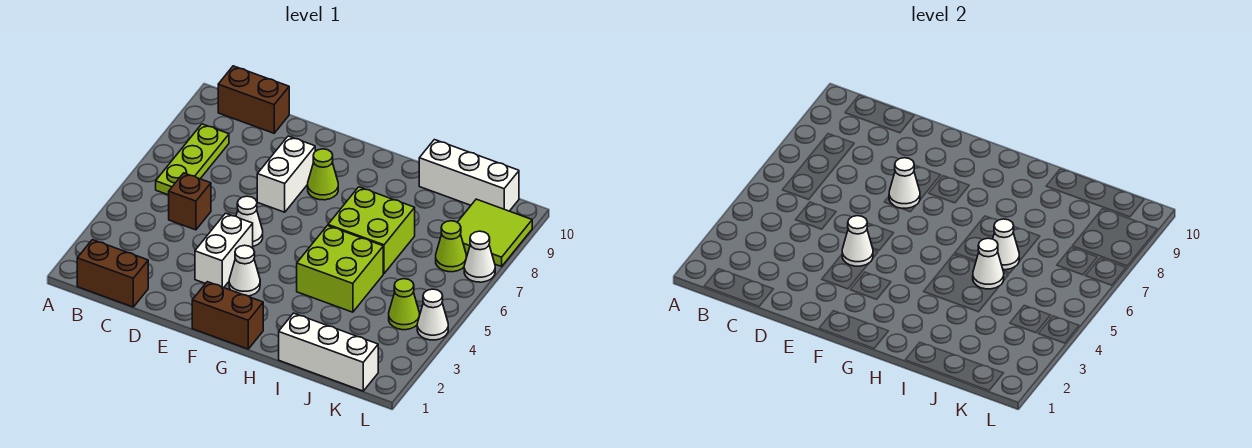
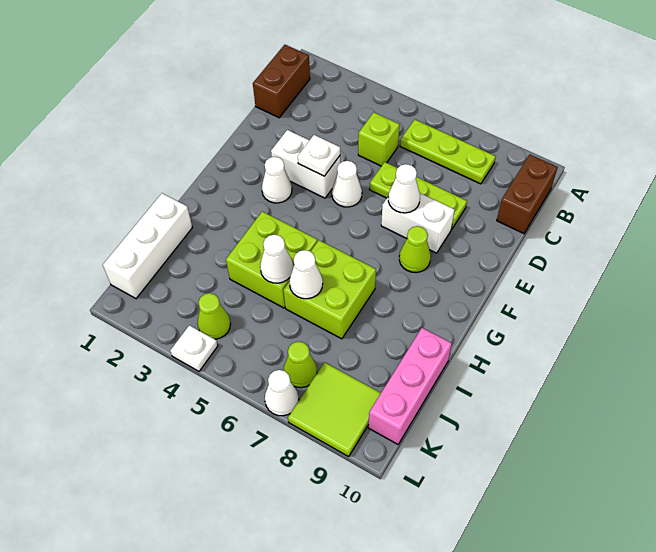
brown 1x1 brick [169,173,211,230] -> lime 1x1 brick [358,112,400,166]
none -> lime 1x3 plate [369,162,467,230]
white 1x1 cone [842,216,873,266] -> white 1x1 plate [298,135,340,176]
brown 1x2 brick [192,282,263,349] -> none
white 1x3 brick [419,140,519,211] -> pink 1x3 brick [368,328,452,444]
white 1x1 cone [417,289,448,340] -> white 1x1 plate [170,325,218,371]

